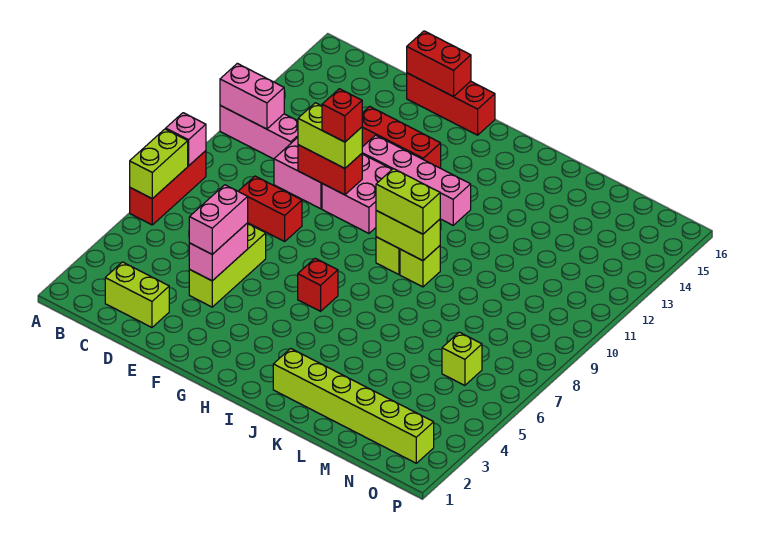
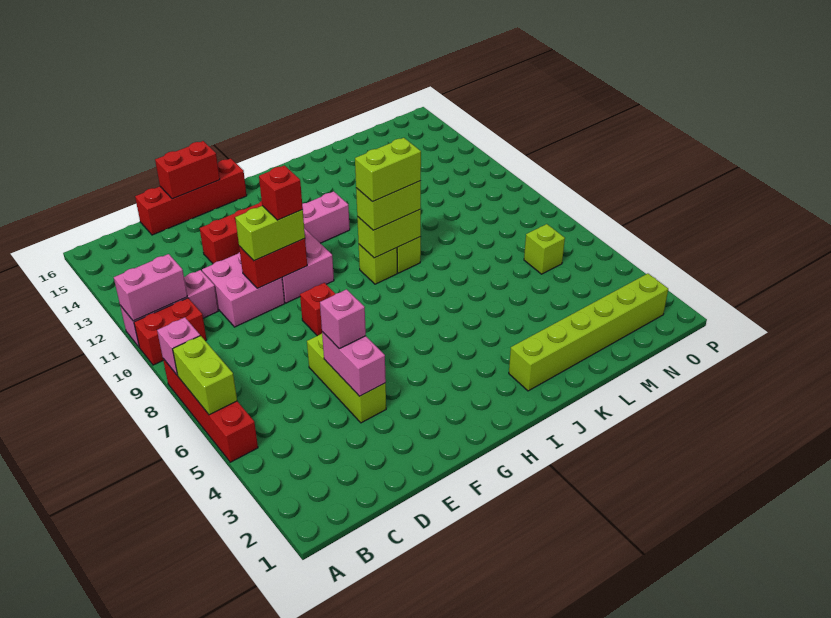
red 1x3 brick [130,151,206,225] -> red 1x4 brick [163,359,258,462]
lime 1x2 brick [105,262,169,327] -> lime 1x2 brick moved to [355,138,421,202]
red 1x2 brick [238,176,302,241] -> red 1x2 brick moved to [134,298,207,365]
pink 1x2 brick [189,185,248,254] -> pink 1x1 brick [320,289,366,349]
red 1x3 brick [407,73,495,135] -> red 1x4 brick [135,158,247,235]
red 1x1 brick [298,258,338,311] -> red 1x1 brick moved to [300,283,335,336]

